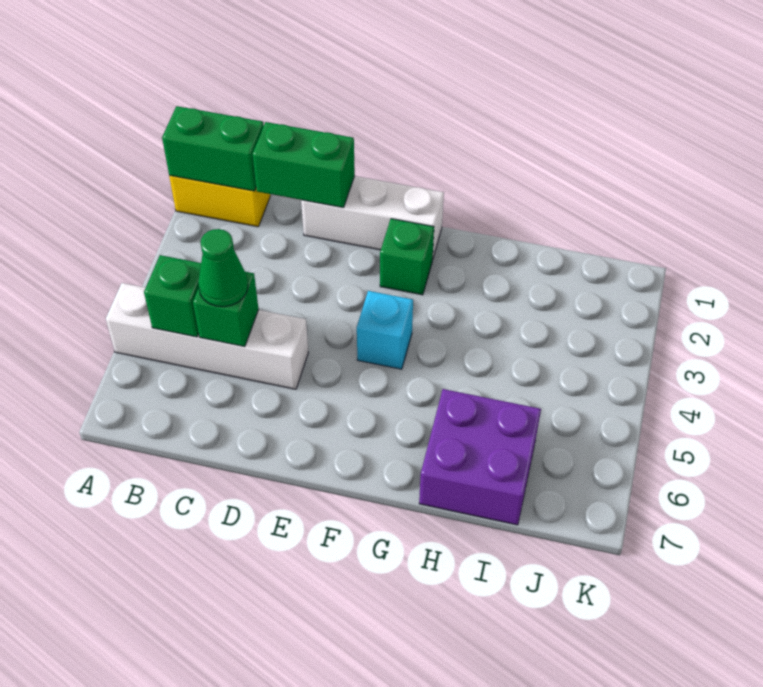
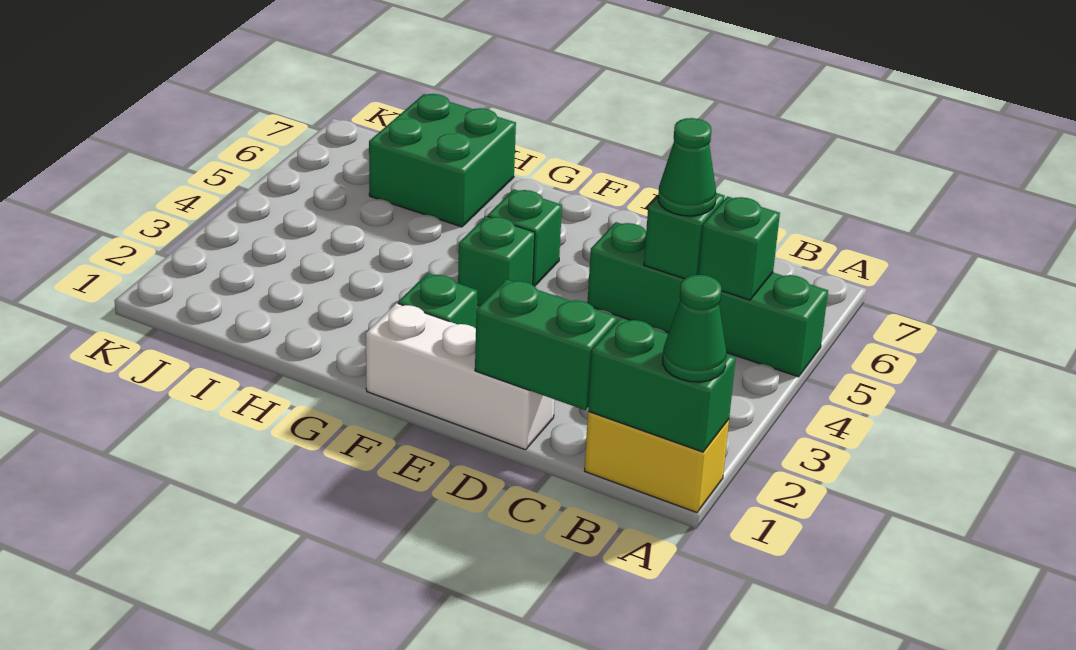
none -> green 1x1 cone [663,275,727,382]
white 1x4 brick [106,283,308,389] -> green 1x4 brick [587,222,828,377]
cyan 1x1 brick [357,291,413,369] -> green 1x1 brick [458,216,535,306]
none -> green 1x1 brick [487,189,562,286]
purple 2x2 brick [419,389,541,525] -> green 2x2 brick [369,94,516,227]

